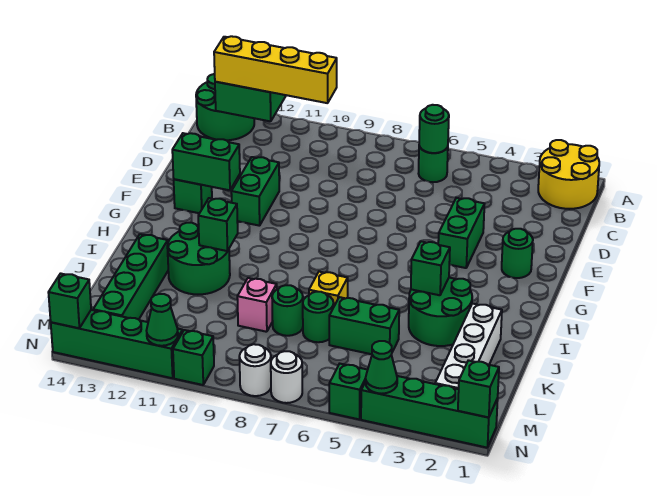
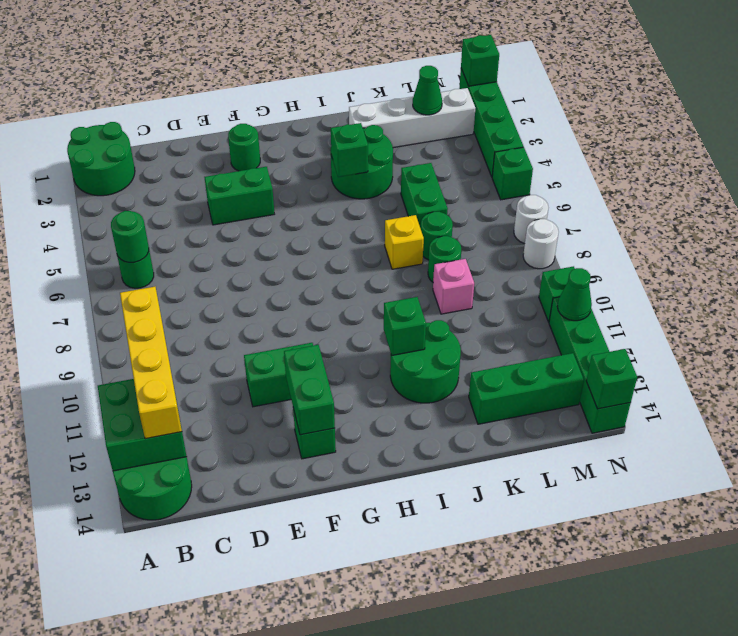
yellow 2x2 round brick [538,140,599,209] -> green 2x2 round brick [67,122,135,196]
green 1x4 brick [93,234,168,320] -> green 1x3 brick [469,353,584,424]
green 1x1 cone [365,341,397,394] -> green 1x1 cone moved to [413,66,442,115]

